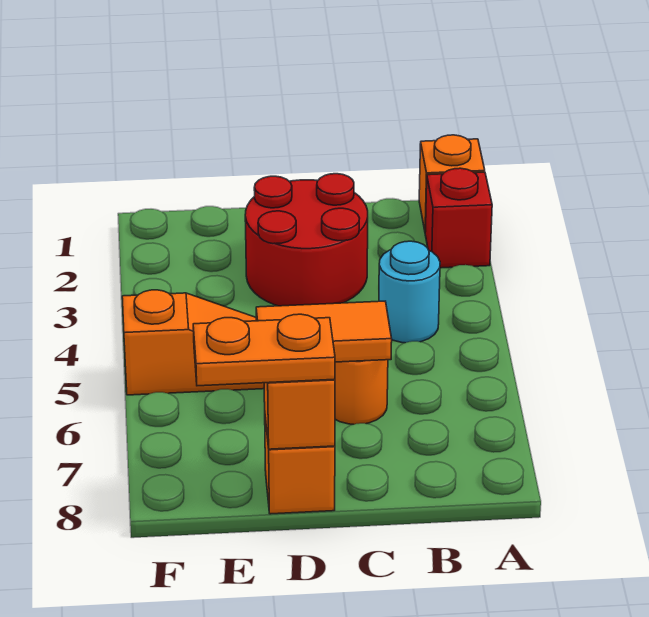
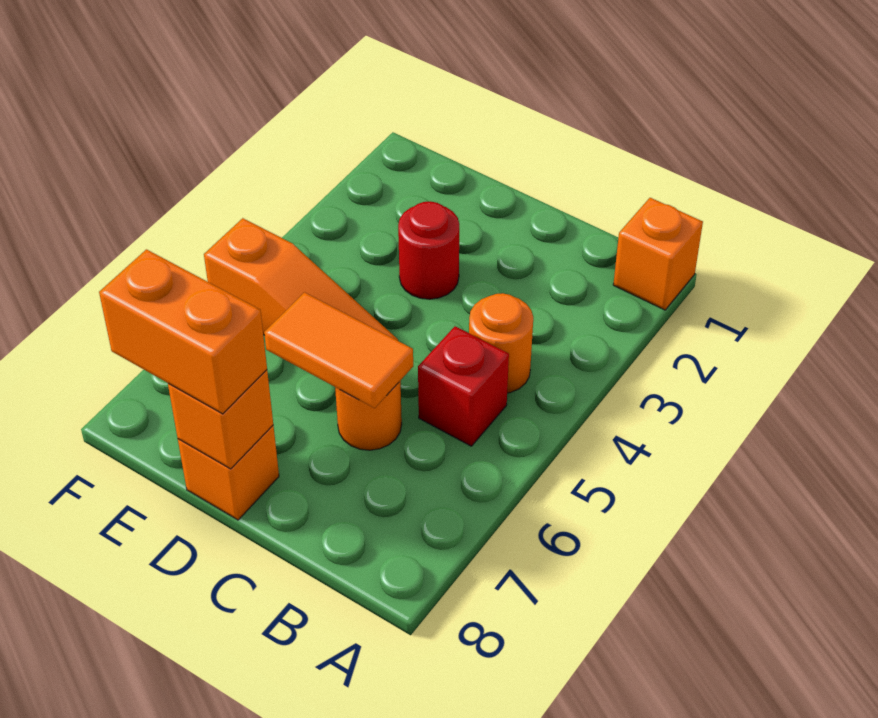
red 1x1 brick [425,168,492,268] -> red 1x1 brick moved to [418,326,509,446]
cyan 1x1 round brick [379,241,440,343] -> orange 1x1 round brick [469,293,533,393]
red 2x2 round brick [245,174,368,306] -> red 1x1 round brick [398,201,459,299]
orange 1x2 plate [193,314,335,386] -> orange 1x2 brick [99,249,267,414]

